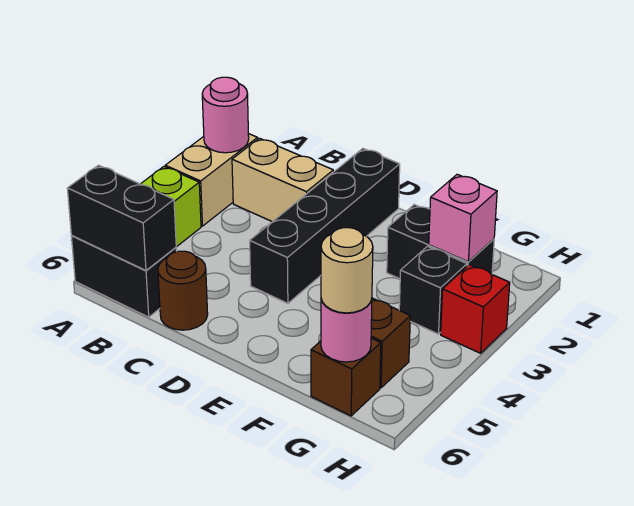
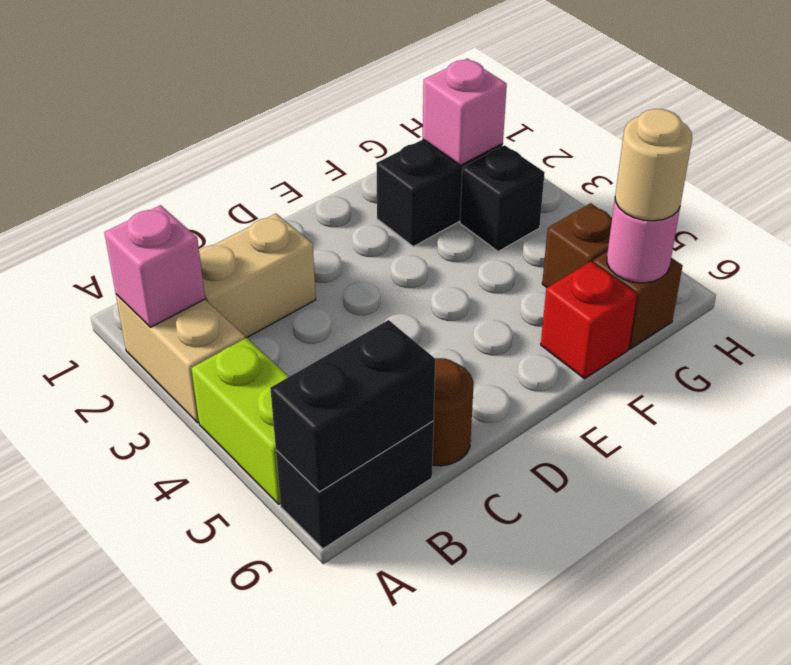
pink 1x1 round brick [202,77,249,153] -> pink 1x1 brick [104,205,205,327]
black 1x4 brick [250,149,400,303] -> none
red 1x1 brick [441,265,510,353] -> red 1x1 brick moved to [541,261,637,379]

